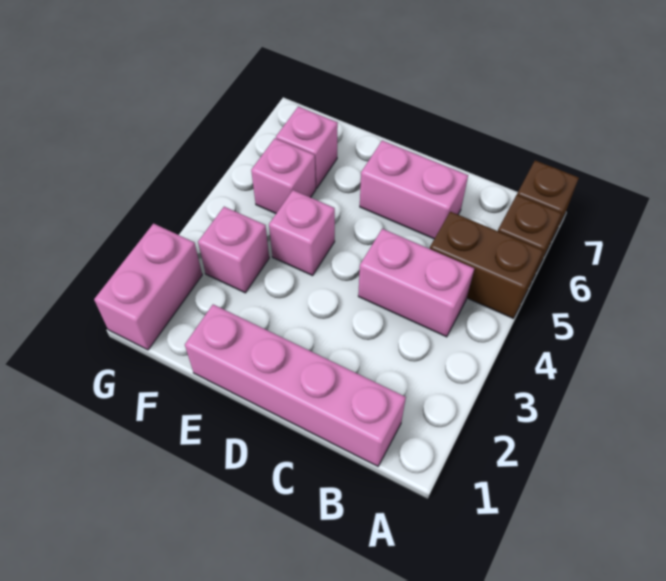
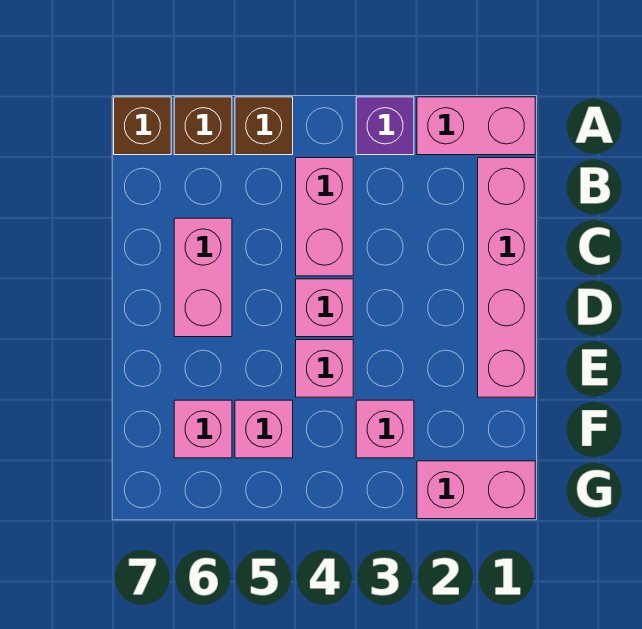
none -> pink 1x2 brick [417,97,535,155]
none -> purple 1x1 brick [356,97,414,155]
brown 1x2 brick [430,212,543,318] -> brown 1x1 brick [235,97,293,155]
none -> pink 1x1 brick [296,279,353,337]

